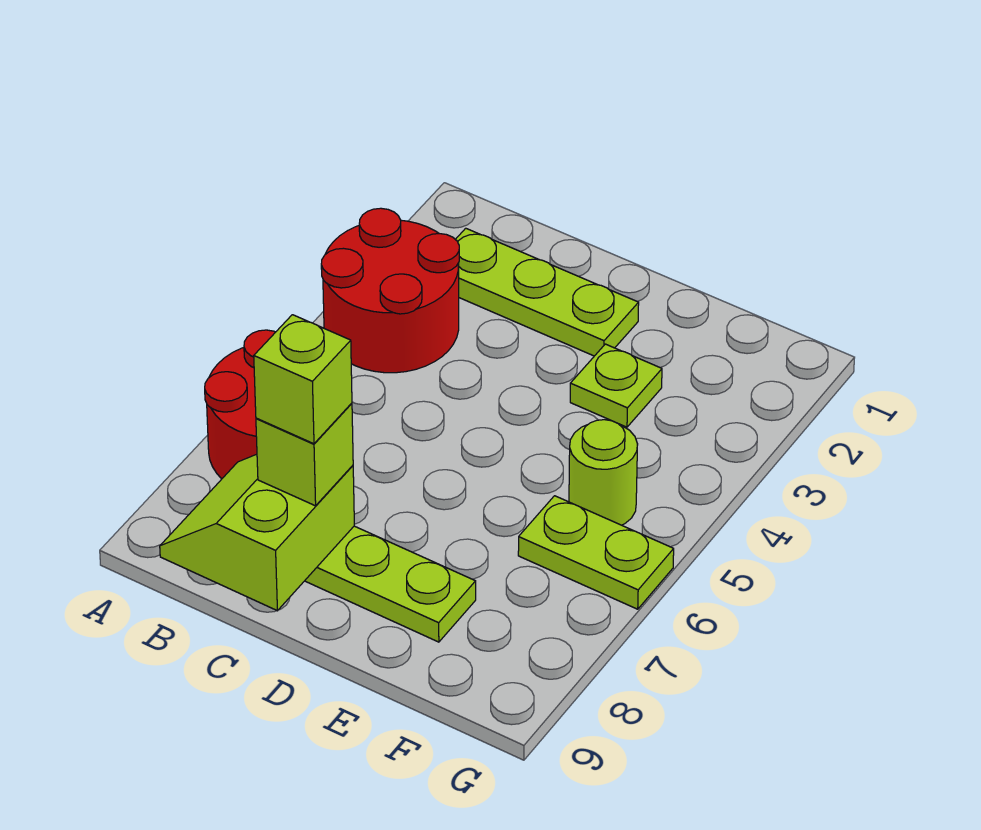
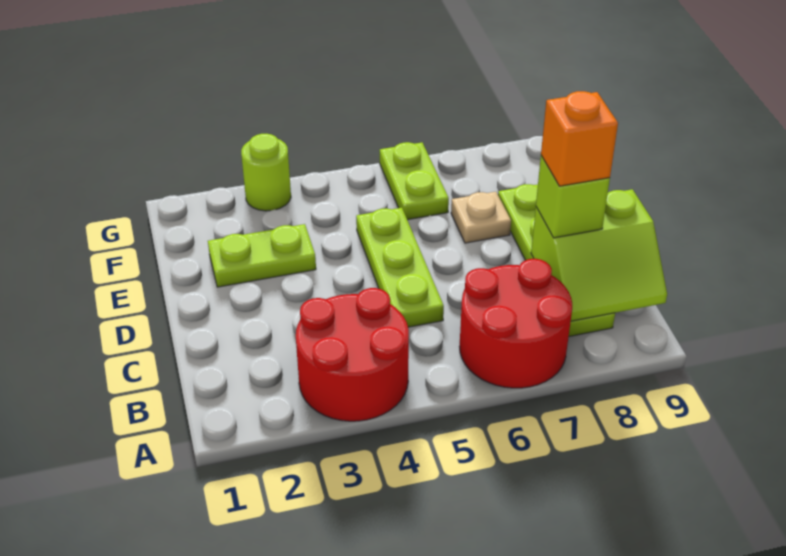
lime 1x3 plate [455,228,639,356] -> lime 1x3 plate moved to [356,208,444,327]
lime 1x1 brick [254,315,352,444] -> orange 1x1 brick [541,91,618,186]
lime 1x1 plate [570,344,662,427] -> lime 1x2 plate [208,224,316,287]
none -> tan 1x1 plate [451,192,511,243]
lime 1x1 round brick [569,420,638,525] -> lime 1x1 round brick moved to [241,134,291,211]

